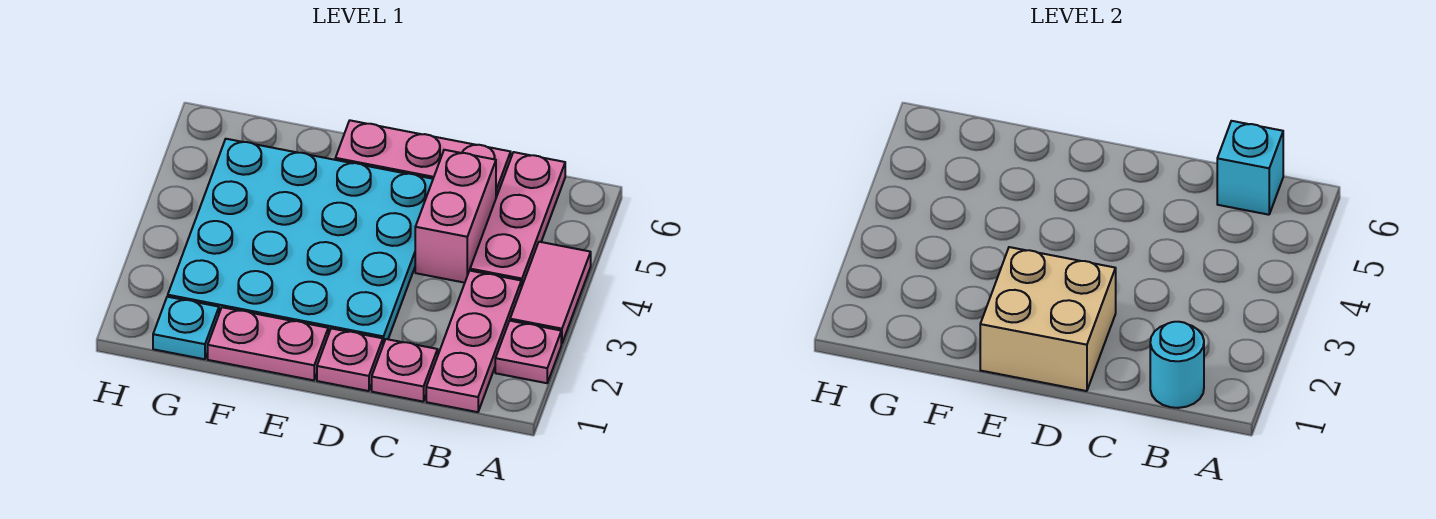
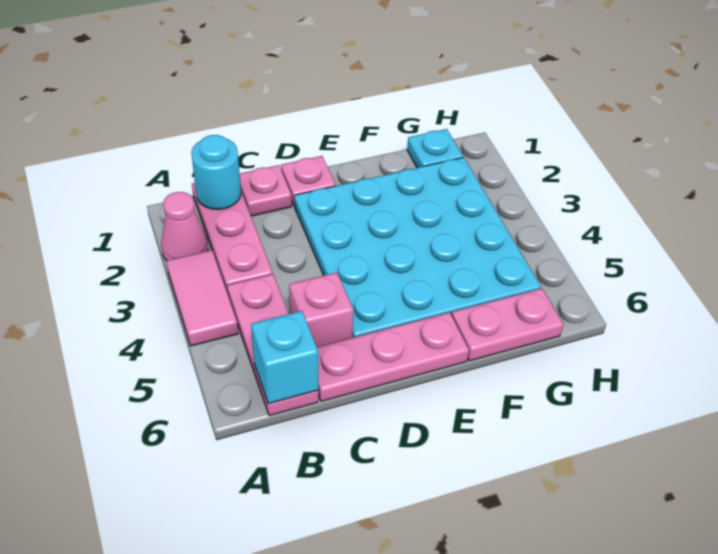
pink 1x1 plate [495,321,561,383] -> pink 1x1 cone [161,192,208,261]
pink 1x2 brick [415,150,496,283] -> pink 1x1 brick [289,273,353,347]
tan 2x2 brick [980,247,1116,391] -> none
pink 1x2 plate [208,307,328,380] -> pink 1x2 plate moved to [452,288,563,361]

